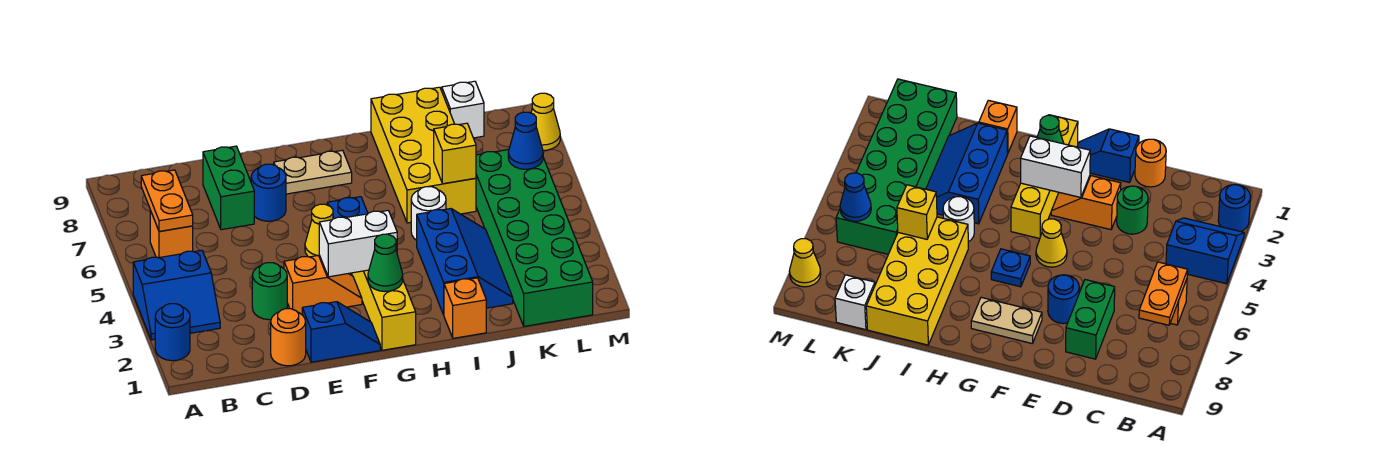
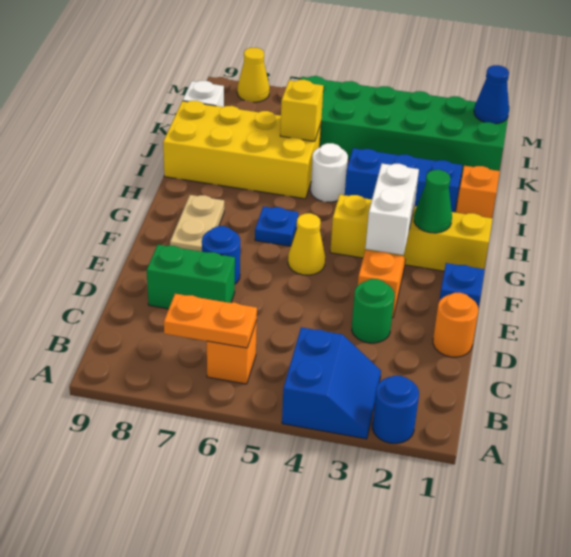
blue 1x1 cone [508,112,543,169] -> blue 1x1 cone moved to [474,65,509,124]

